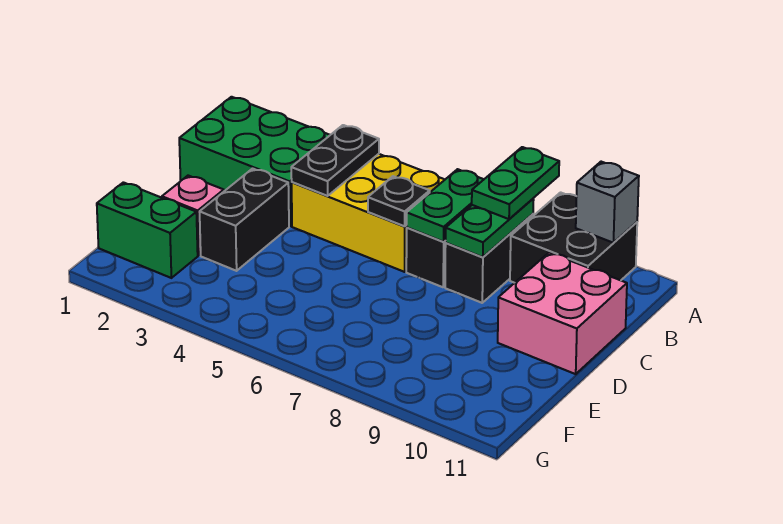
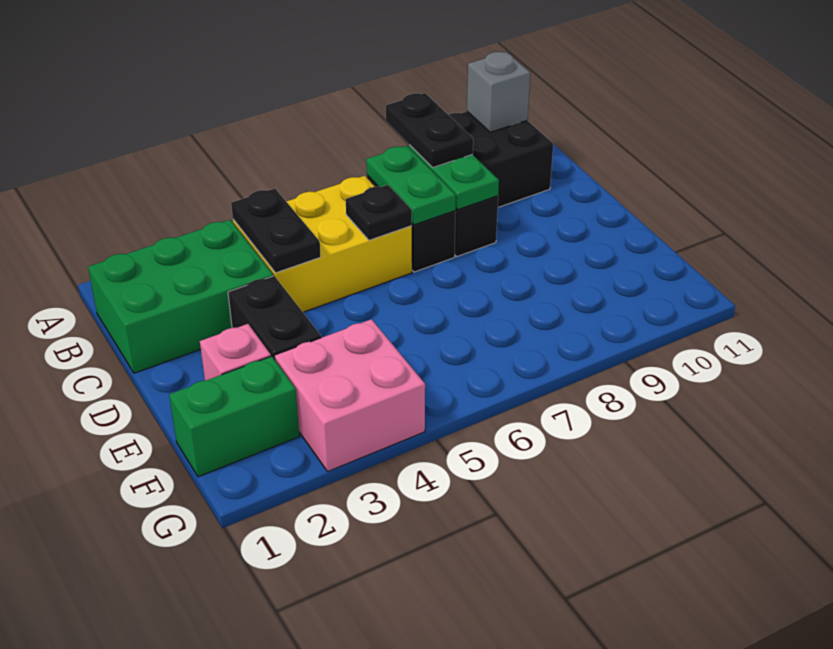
green 1x2 plate [472,147,559,219] -> black 1x2 plate [386,93,473,168]
pink 2x2 brick [498,253,627,374] -> pink 2x2 brick moved to [275,319,425,472]

